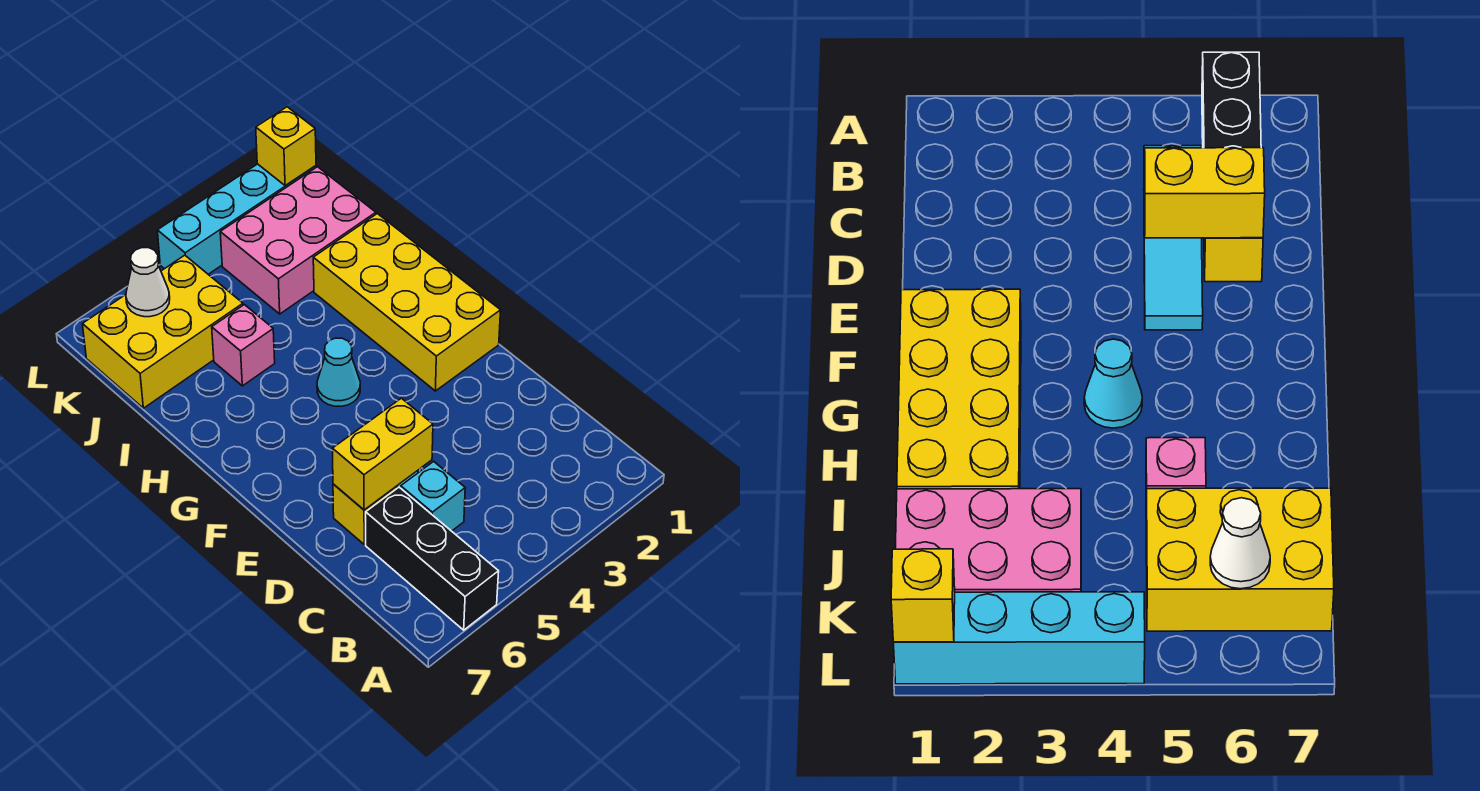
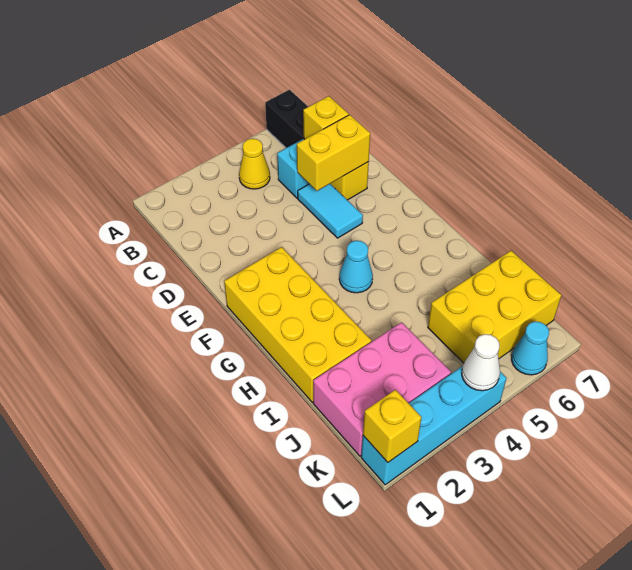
none -> yellow 1x1 cone [239,139,270,189]
none -> yellow 1x1 brick [303,96,349,139]
pink 1x1 brick [212,305,275,386] -> none
white 1x1 cone [126,248,170,317] -> white 1x1 cone moved to [462,334,500,391]
none -> cyan 1x1 cone [511,322,549,375]

